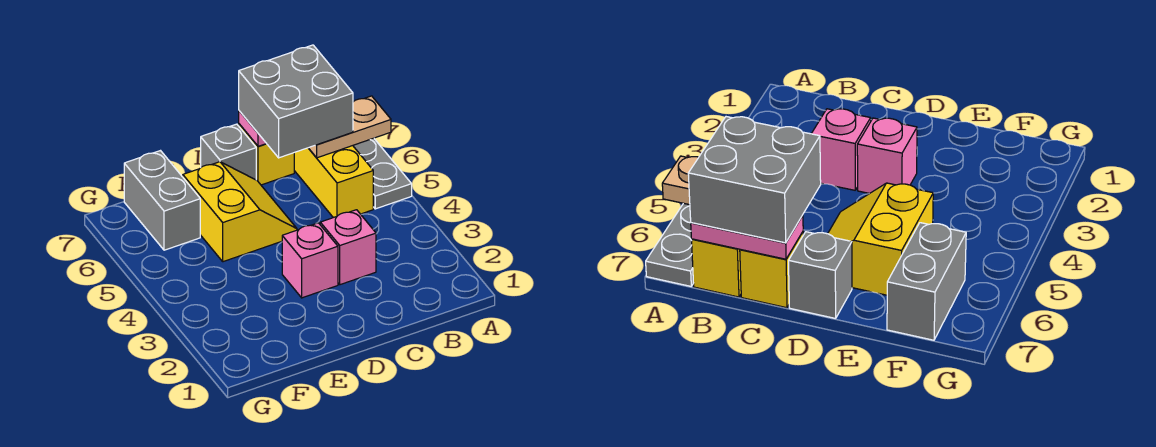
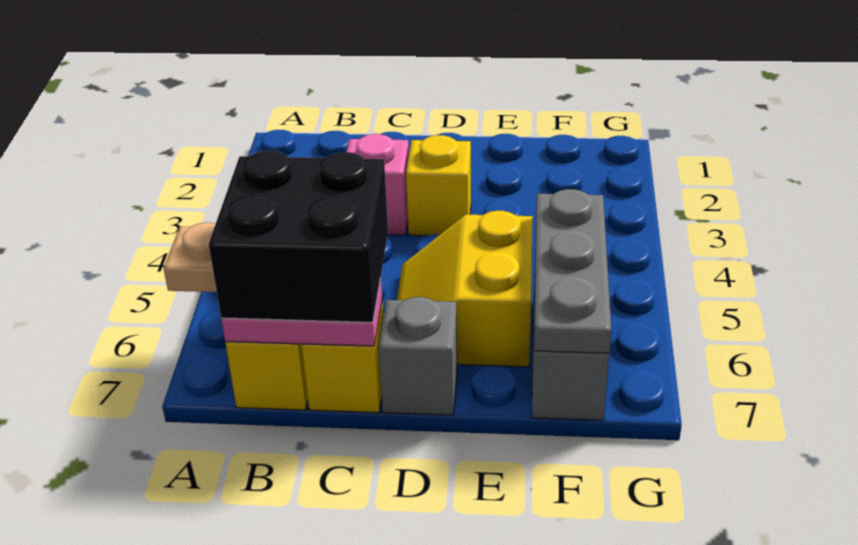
grey 1x3 plate [353,138,412,209] -> grey 1x3 plate moved to [534,189,611,353]
grey 2x2 brick [239,45,353,158] -> black 2x2 brick [209,151,388,323]
pink 1x1 brick [282,223,338,298] -> yellow 1x1 brick [406,135,471,236]

